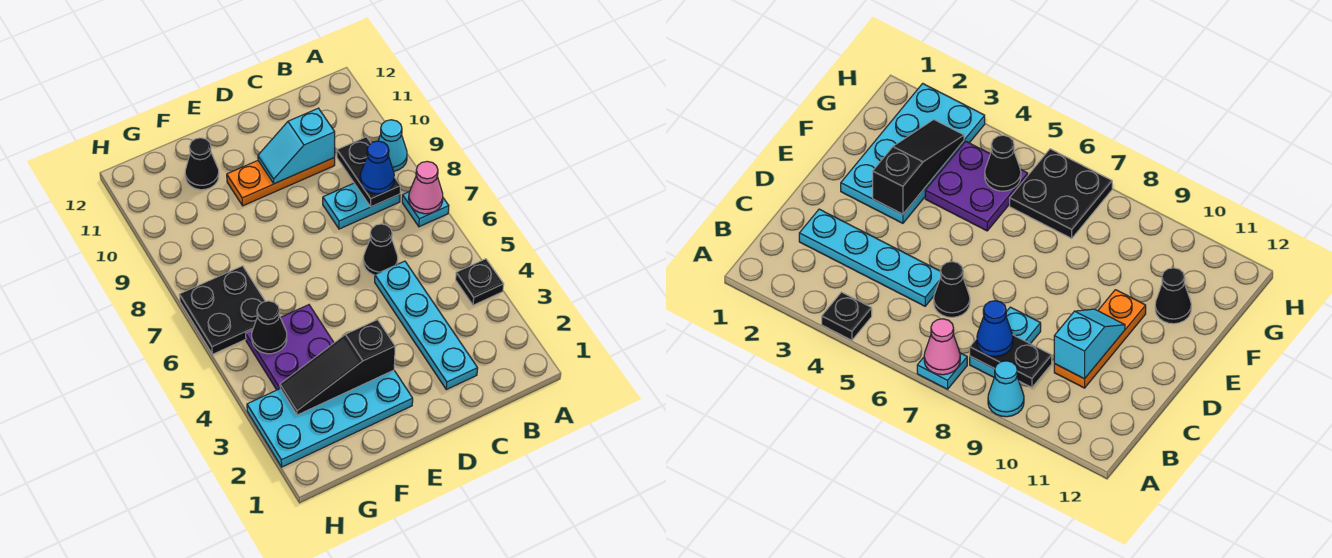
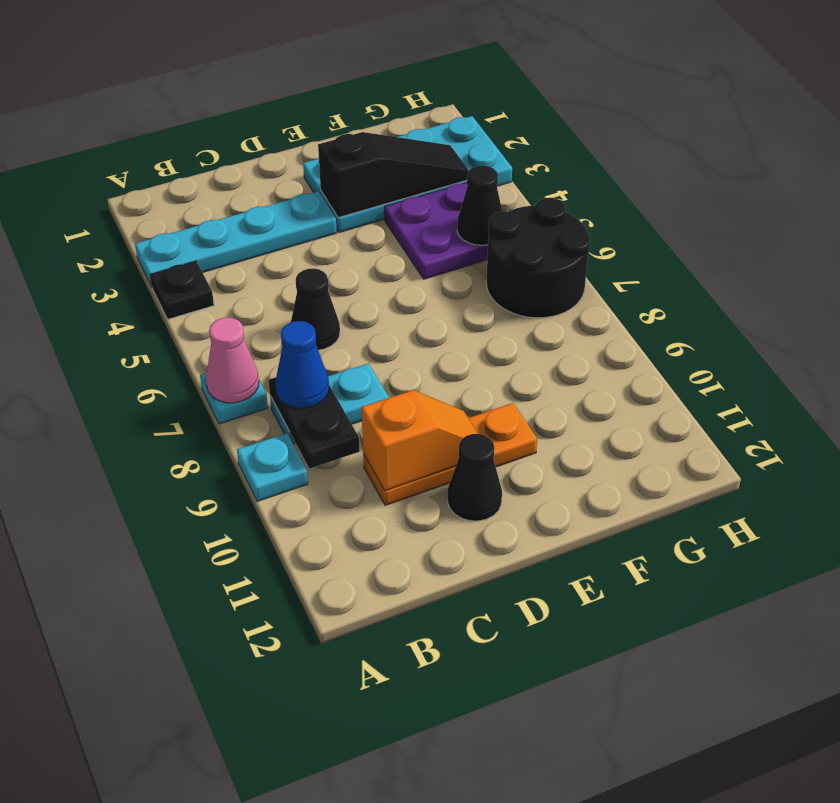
cyan 1x1 cone [378,120,407,171] -> cyan 1x1 plate [237,433,308,501]
cyan 1x4 plate [375,261,478,390] -> cyan 1x4 plate turned to [135,191,337,287]
cyan 1x2 slope [258,108,335,184] -> orange 1x2 slope [361,390,478,491]
black 1x1 cone [185,138,219,190] -> black 1x1 cone moved to [448,434,502,521]
black 2x2 plate [179,266,266,354] -> black 2x2 round brick [486,198,590,318]

